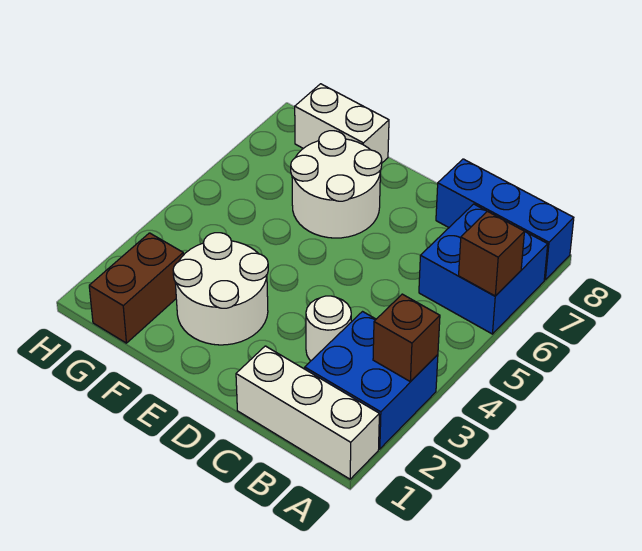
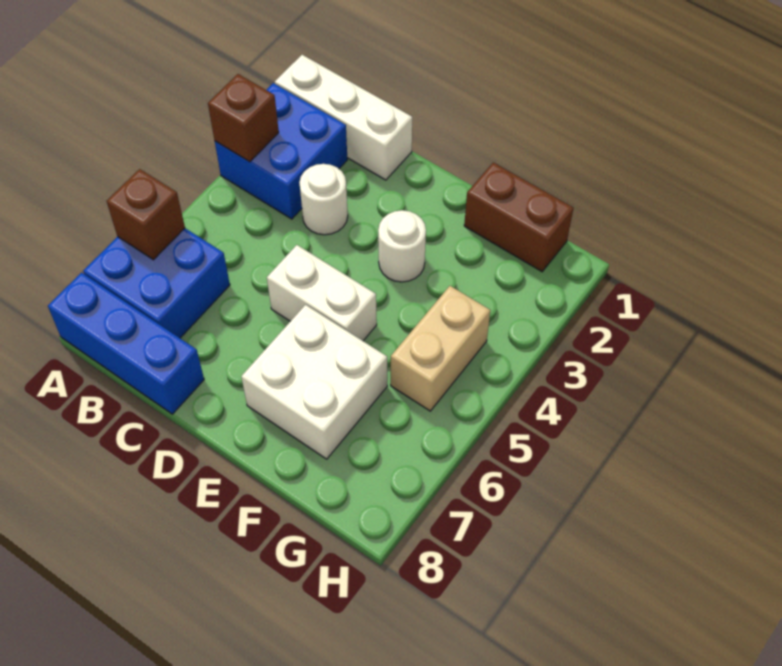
white 2x2 round brick [173,233,268,345] -> white 1x1 round brick [378,210,426,282]
white 2x2 round brick [291,131,382,238] -> white 2x2 brick [241,305,387,459]
white 1x2 brick [295,84,389,163] -> white 1x2 brick moved to [267,245,377,341]
brown 1x2 brick [89,233,183,343] -> brown 1x2 brick turned to [464,162,573,272]
none -> tan 1x2 brick [391,286,490,411]

